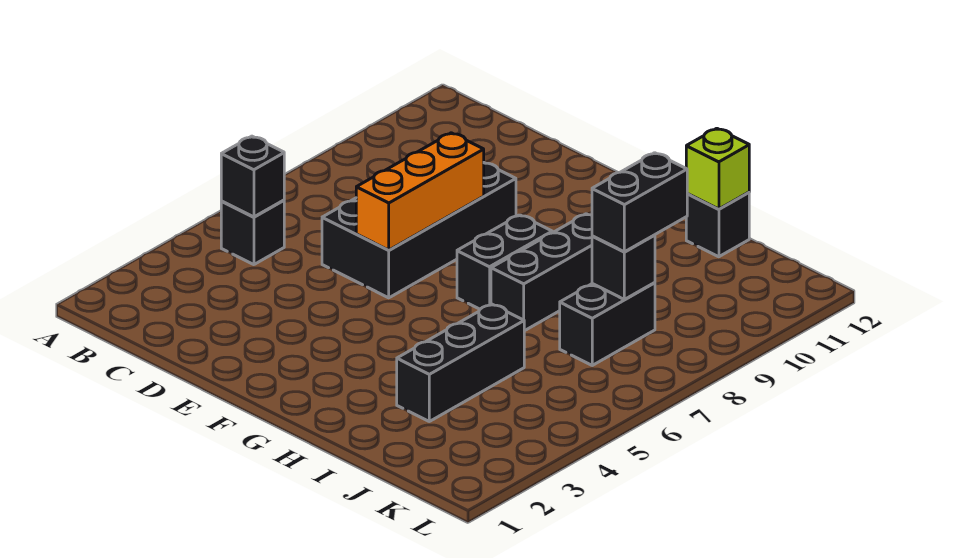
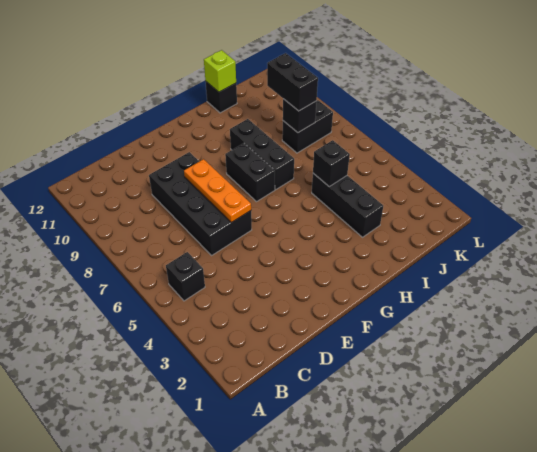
black 1x1 brick [221,136,284,217] -> black 1x1 brick moved to [313,140,350,186]
orange 1x3 brick [356,133,484,250] -> orange 1x3 plate [184,159,251,223]
black 1x2 brick [560,283,655,365] -> black 1x2 brick turned to [282,100,333,153]

